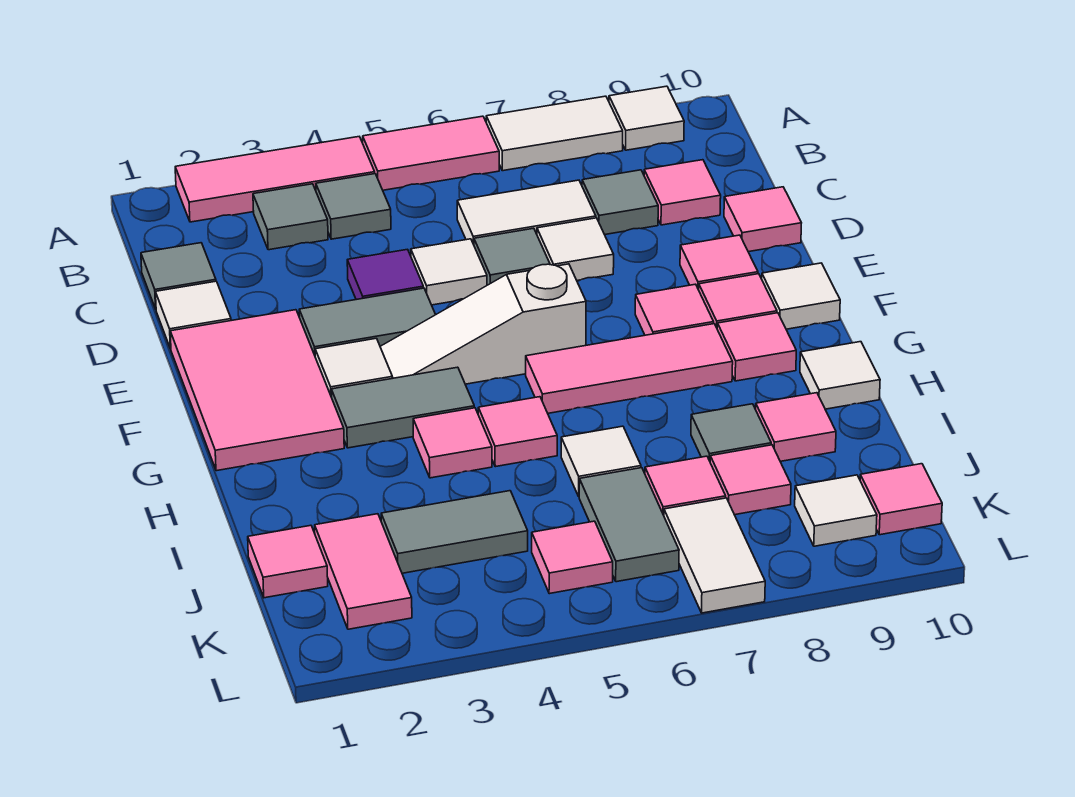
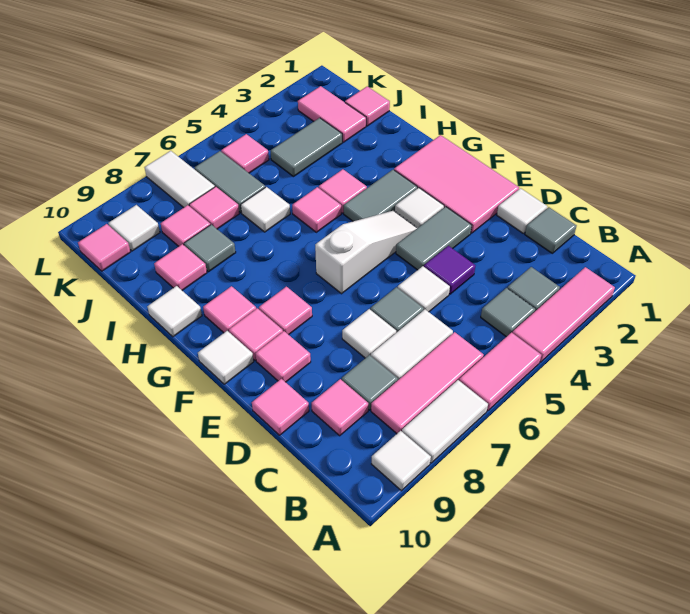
pink 1x3 tile [526,324,733,413] -> pink 1x3 tile moved to [371,332,484,434]

